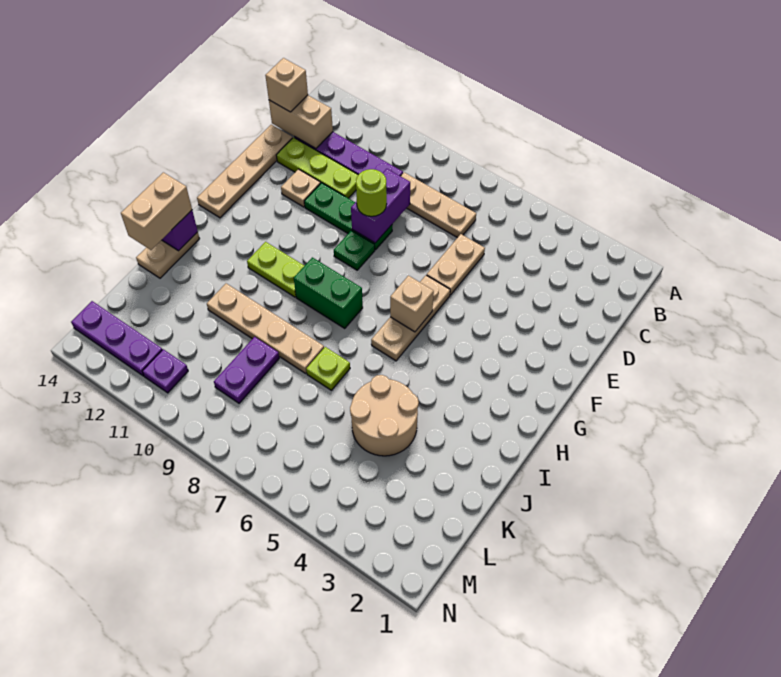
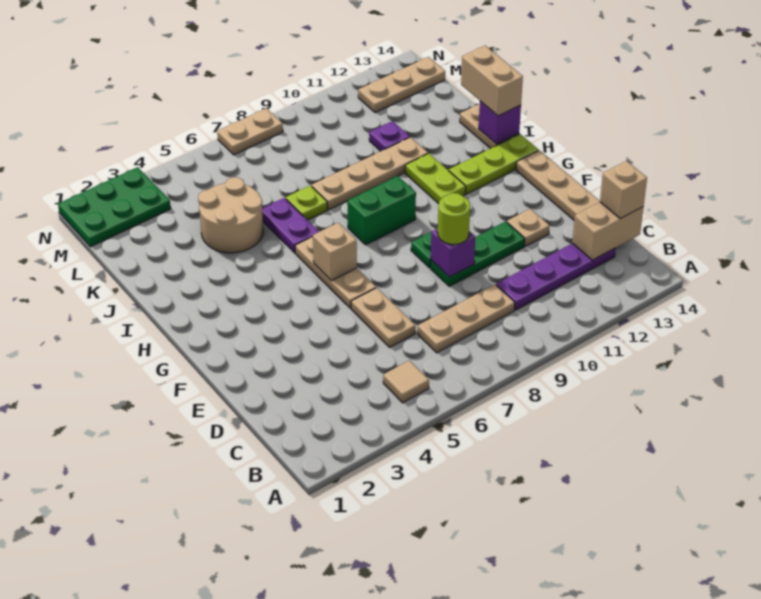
none -> tan 1x1 tile [383,360,429,403]
purple 1x2 brick [351,169,410,243] -> purple 1x1 brick [431,229,475,277]
lime 1x3 plate [276,138,358,198] -> lime 1x3 plate moved to [449,134,538,194]
lime 1x2 plate [247,242,304,297] -> lime 1x2 plate turned to [405,153,466,204]
purple 1x2 plate [214,337,279,403] -> purple 1x2 plate moved to [262,198,319,253]
none -> green 2x3 plate [58,167,171,247]
purple 1x1 plate [143,349,188,393] -> purple 1x1 plate moved to [369,121,410,151]
purple 1x3 plate [71,301,162,376] -> tan 1x3 plate [358,57,445,113]
none -> tan 1x2 plate [217,108,283,155]

